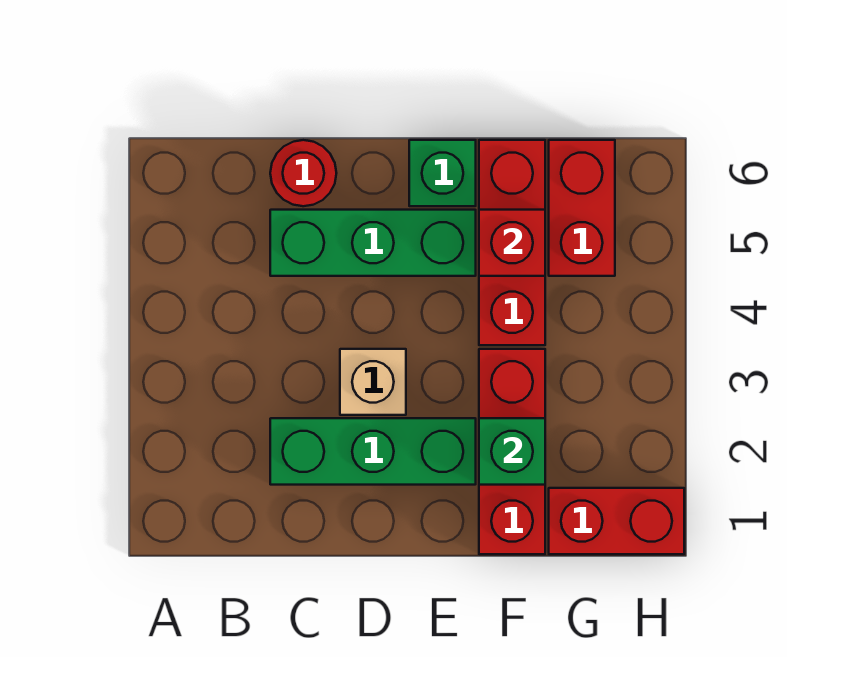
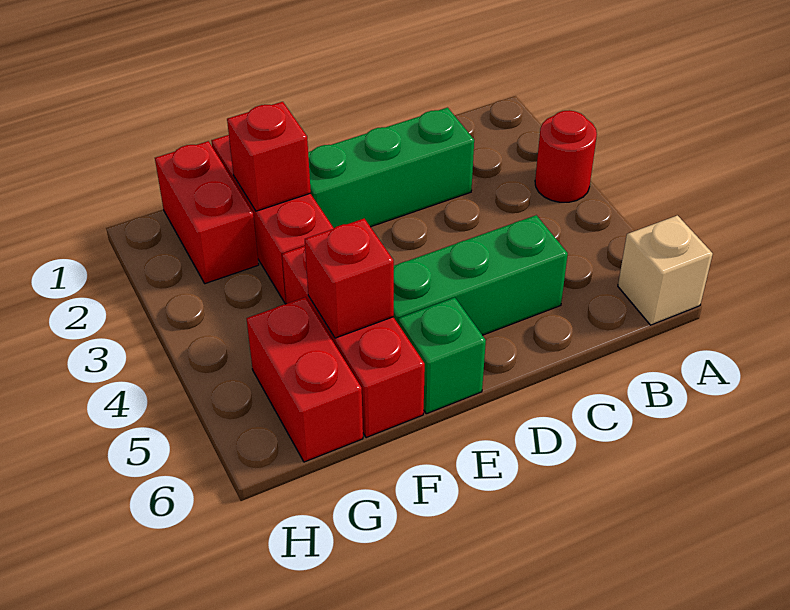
red 1x1 round brick [270,140,336,206] -> red 1x1 round brick moved to [535,110,597,202]
tan 1x1 brick [340,349,406,415] -> tan 1x1 brick moved to [618,215,713,325]
green 1x1 brick [479,418,545,485] -> red 1x1 brick [227,102,311,211]
red 1x2 brick [549,488,684,554] -> red 1x2 brick turned to [155,141,259,284]

